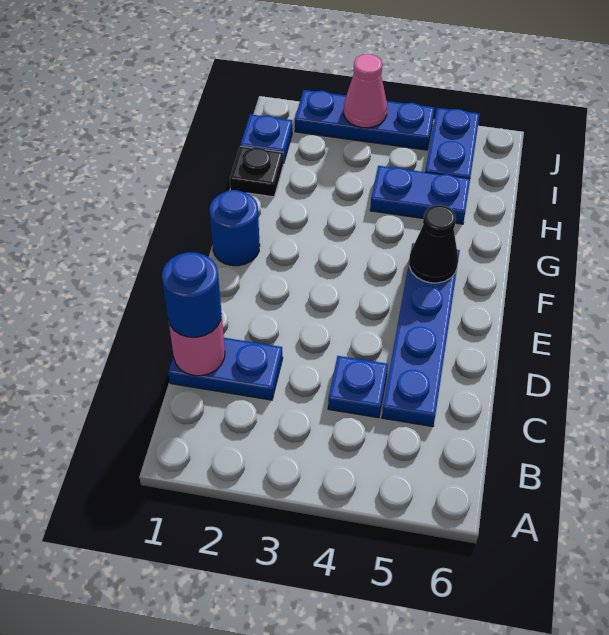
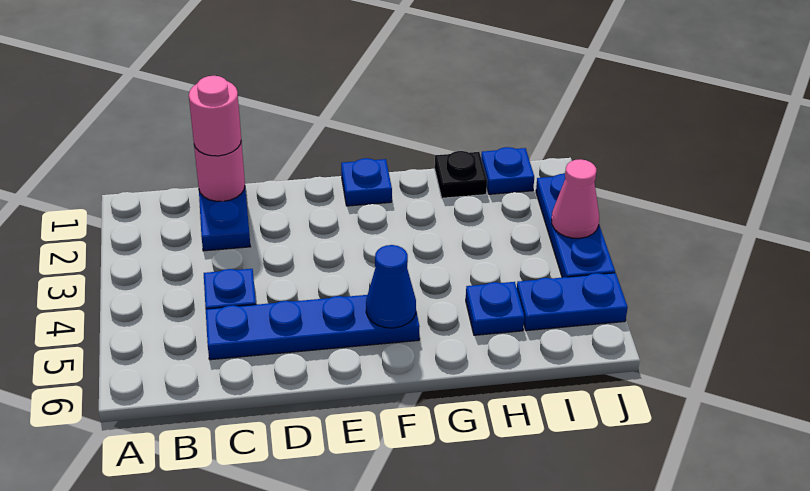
blue 1x1 round brick [162,252,222,337] -> pink 1x1 round brick [189,76,241,156]
blue 1x1 round brick [210,190,260,266] -> blue 1x1 plate [341,158,392,206]
black 1x1 cone [409,205,458,283] -> blue 1x1 cone [366,245,416,328]
blue 1x2 plate [370,166,470,224] -> blue 1x1 plate [466,282,524,335]

